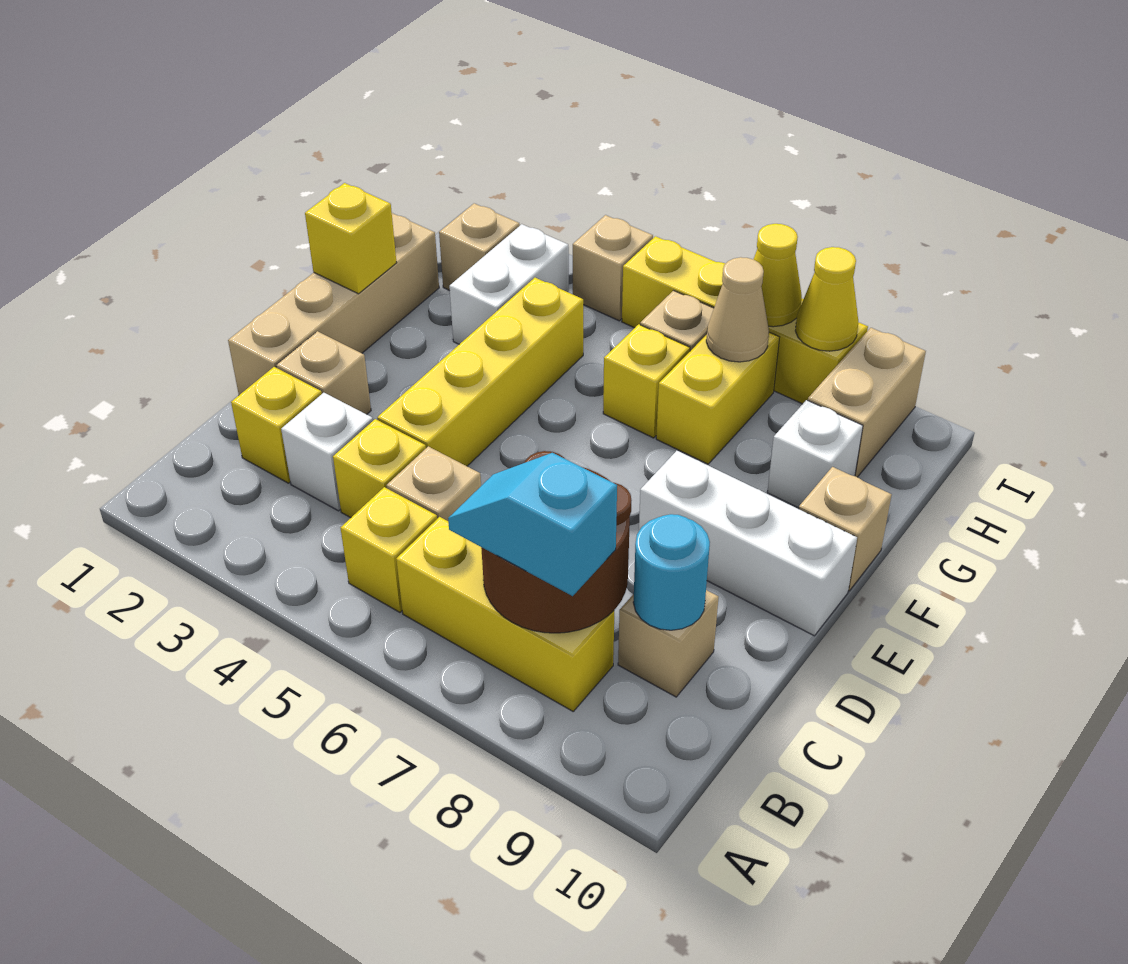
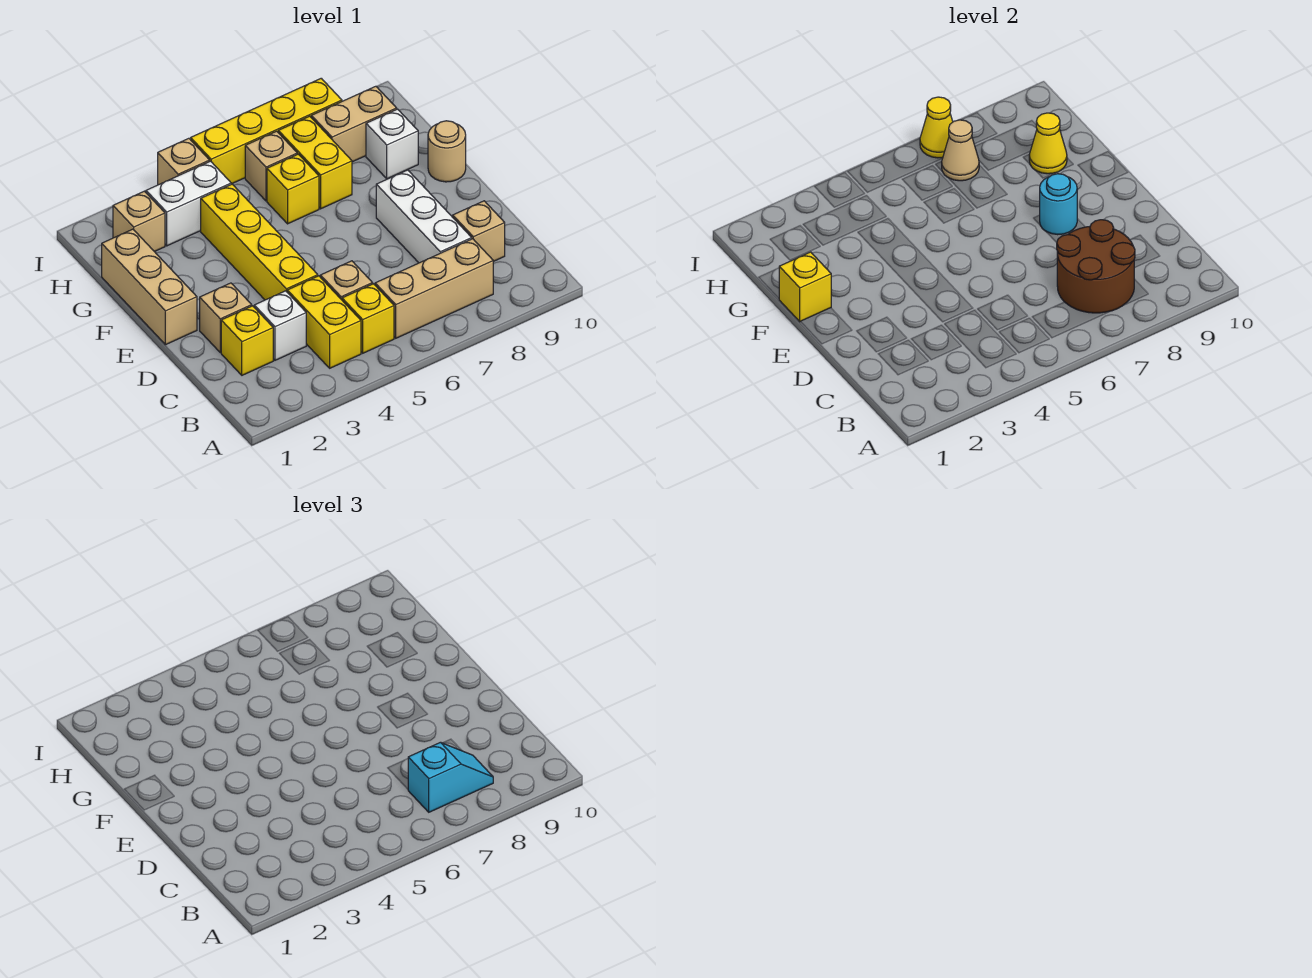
yellow 1x3 brick [396,517,614,711] -> tan 1x3 brick [375,239,493,338]
cyan 1x2 slope [448,453,617,596] -> cyan 1x2 slope turned to [408,742,493,812]
yellow 1x1 brick [333,419,426,518] -> yellow 1x2 brick [287,276,361,368]
cyan 1x1 round brick [633,514,710,630] -> cyan 1x1 round brick moved to [1040,174,1077,235]
tan 1x4 brick [228,213,439,395] -> tan 1x3 brick [102,229,197,345]
white 1x3 brick [639,451,857,636] -> white 1x3 brick turned to [376,170,472,263]
tan 1x1 brick [799,467,891,591] -> tan 1x1 round brick [428,121,466,182]
white 1x2 brick [449,224,569,344] -> white 1x2 brick turned to [146,161,231,246]
tan 1x2 brick [808,328,926,477] -> tan 1x2 brick turned to [311,86,397,162]
yellow 1x1 cone [795,247,858,351] -> yellow 1x1 cone moved to [1029,113,1067,174]

